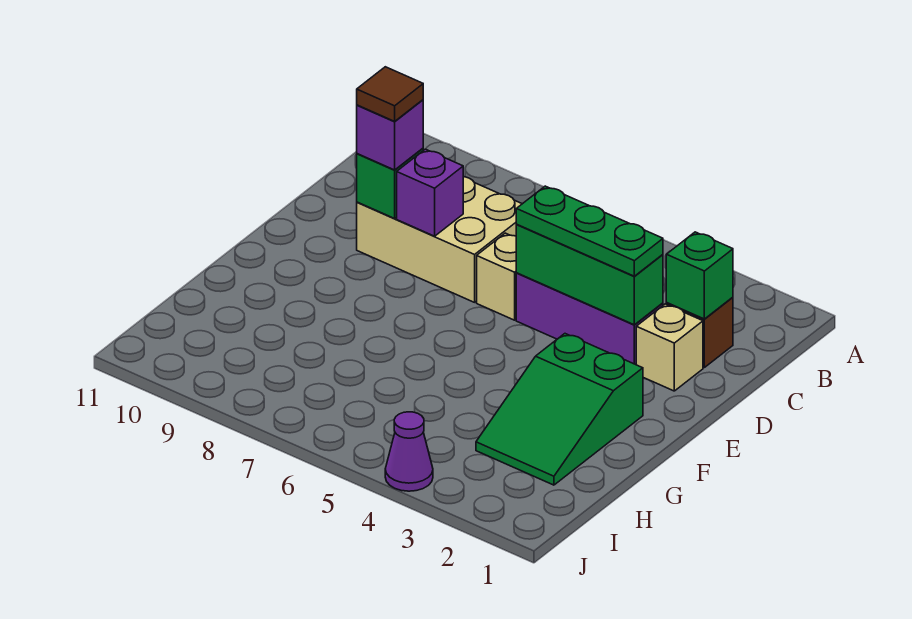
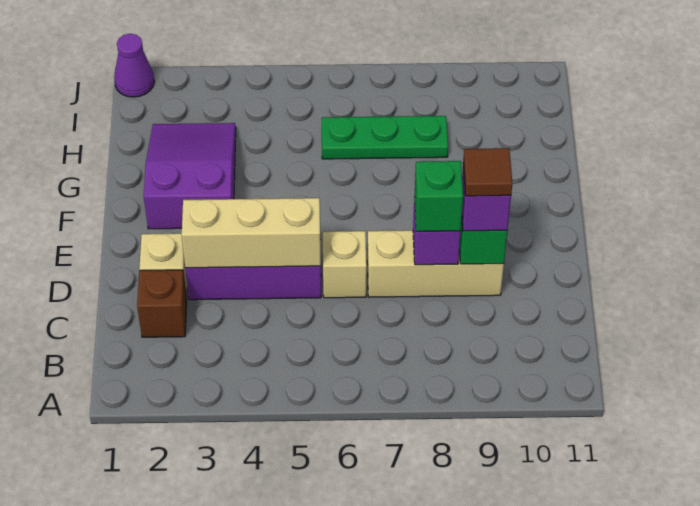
green 1x1 brick [666,232,733,319] -> green 1x1 brick moved to [414,161,463,231]
tan 2x3 brick [357,177,522,302] -> tan 1x3 brick [367,230,504,297]
green 1x3 brick [516,225,663,325] -> tan 1x3 brick [182,198,321,268]
green 1x3 plate [516,186,663,276] -> green 1x3 plate moved to [322,116,448,159]
green 2x3 slope [476,334,643,485] -> purple 2x3 slope [144,123,236,229]
purple 1x1 cone [385,412,433,491] -> purple 1x1 cone moved to [114,34,154,97]

